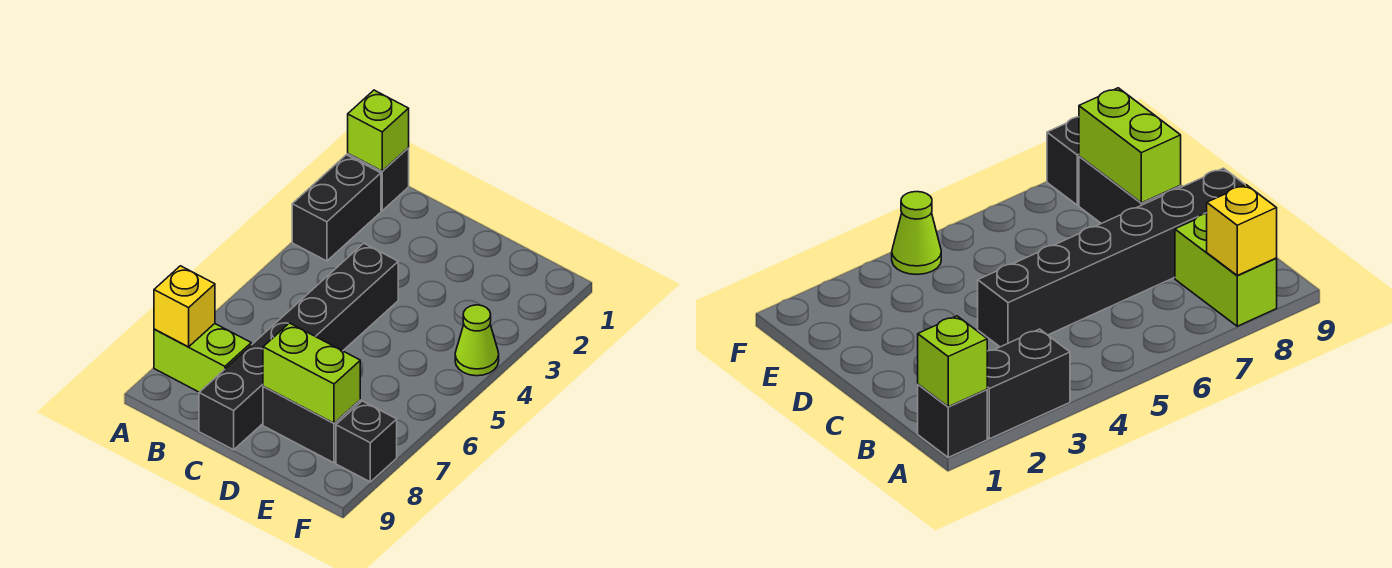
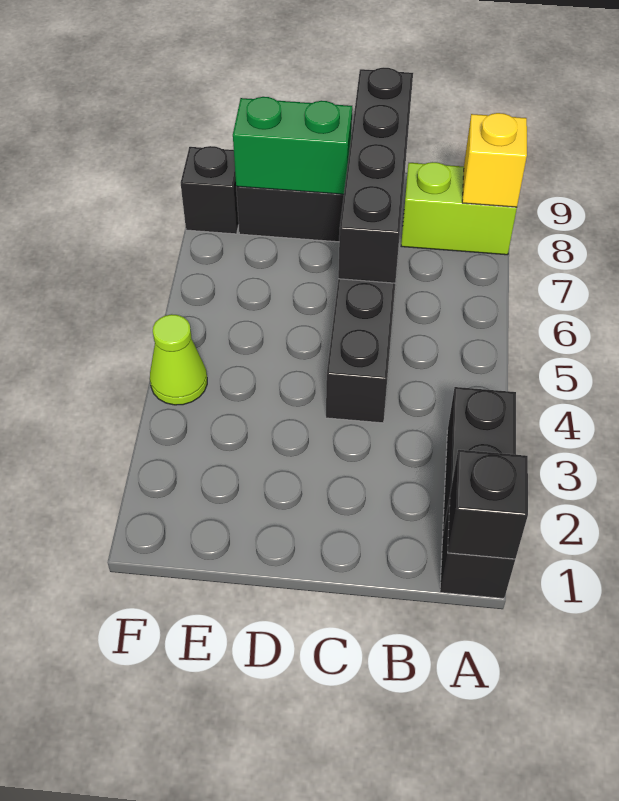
lime 1x1 brick [348,90,409,171] -> black 1x1 brick [448,450,528,559]
none -> black 1x4 brick [338,68,413,283]
lime 1x2 brick [263,323,360,423] -> green 1x2 brick [233,97,352,194]

